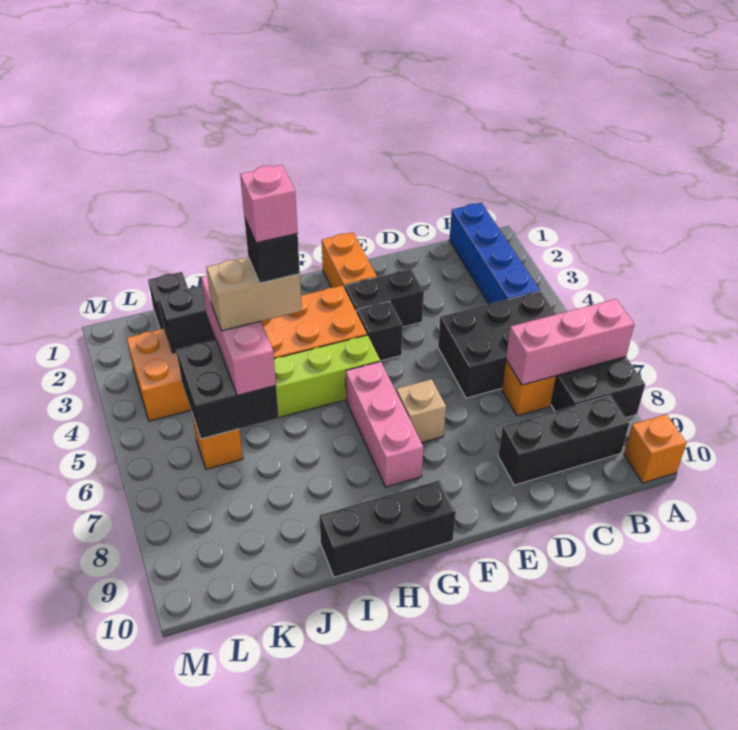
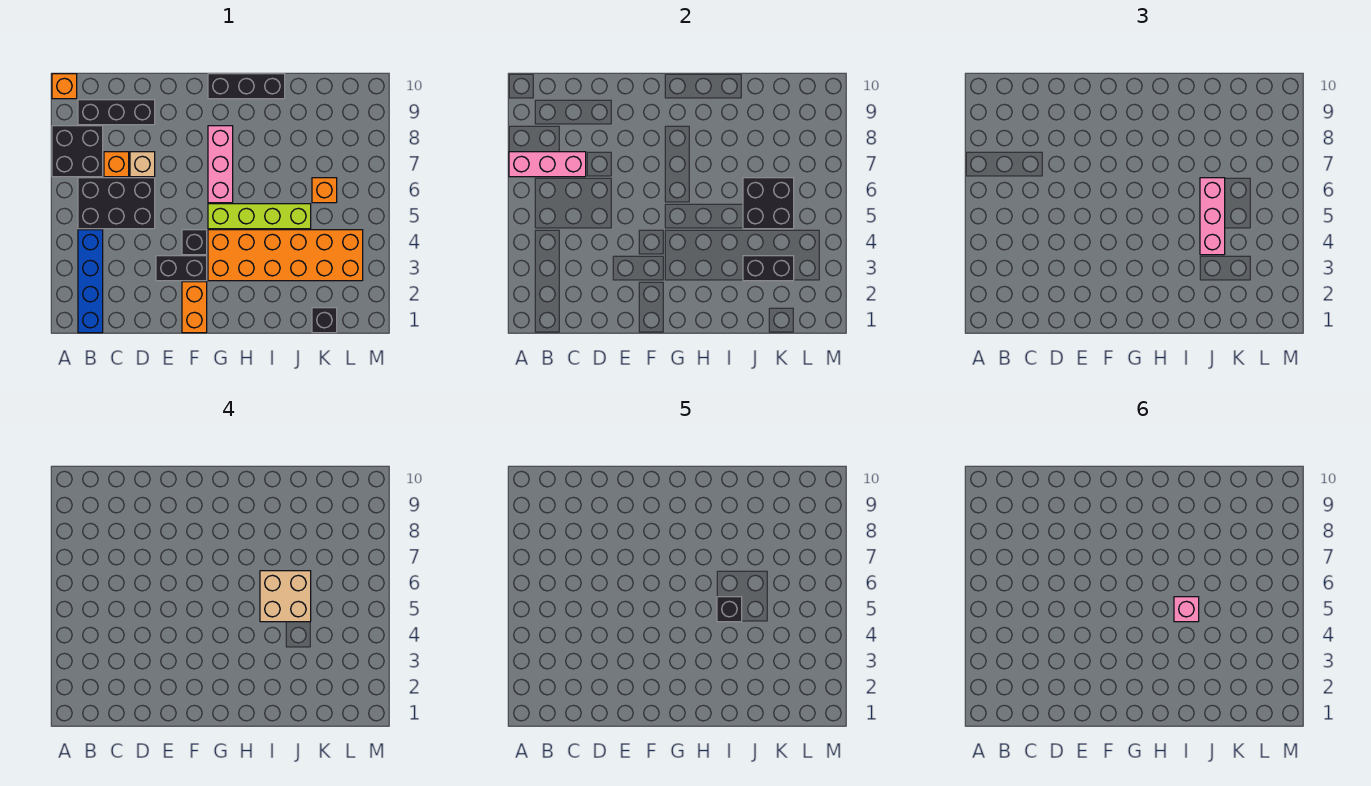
tan 1x1 brick [396,379,446,443] -> tan 1x1 brick moved to [130,152,155,177]
tan 1x2 brick [206,257,302,331] -> tan 2x2 brick [260,571,311,622]

